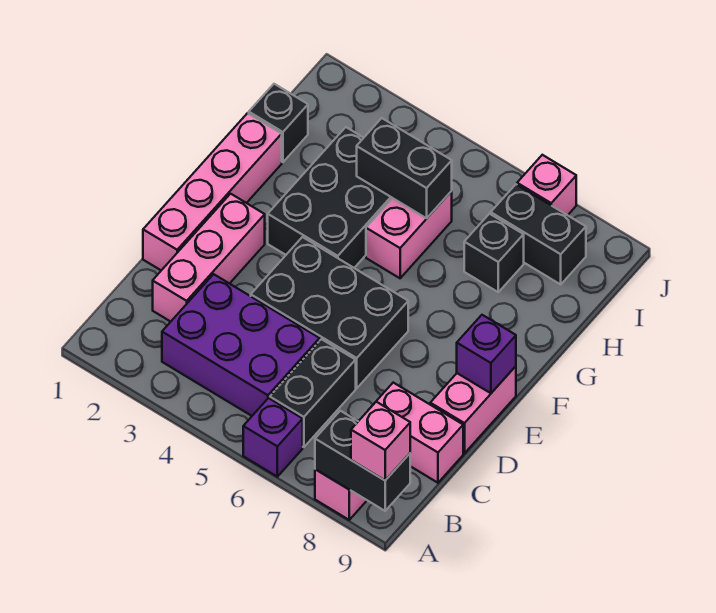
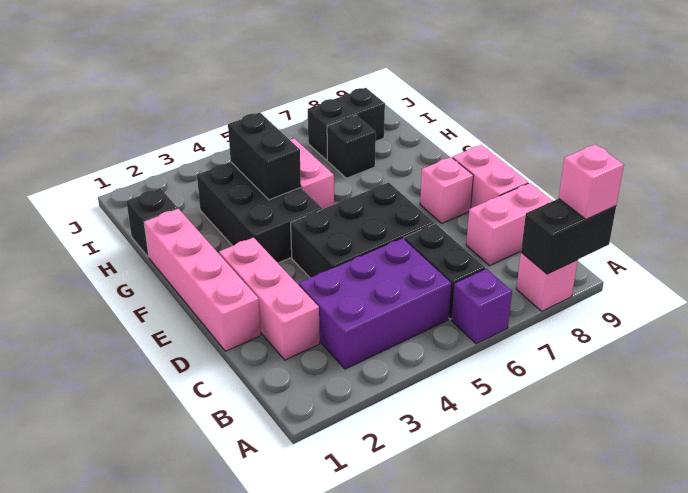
purple 1x1 brick [457,315,516,393] -> none
black 1x2 brick [357,118,452,218] -> black 1x2 brick turned to [228,113,301,200]
pink 1x1 brick [517,155,576,215] -> pink 1x1 brick moved to [420,157,473,223]

